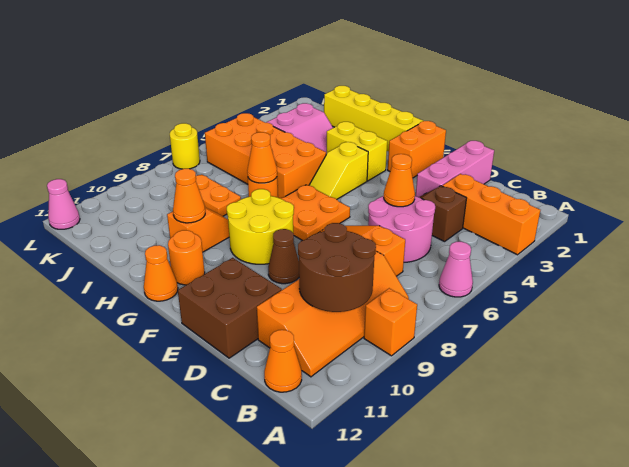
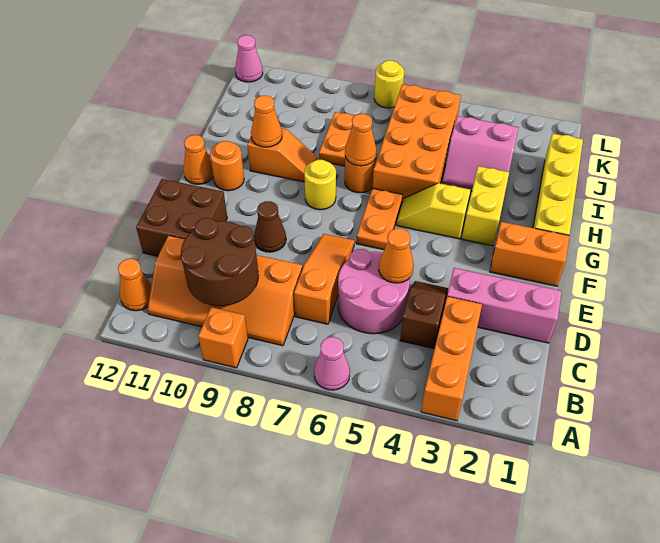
orange 2x2 plate [281,185,350,241] -> orange 1x2 plate [356,188,402,250]
yellow 2x2 round brick [227,189,294,264] -> yellow 1x1 round brick [304,160,336,210]

